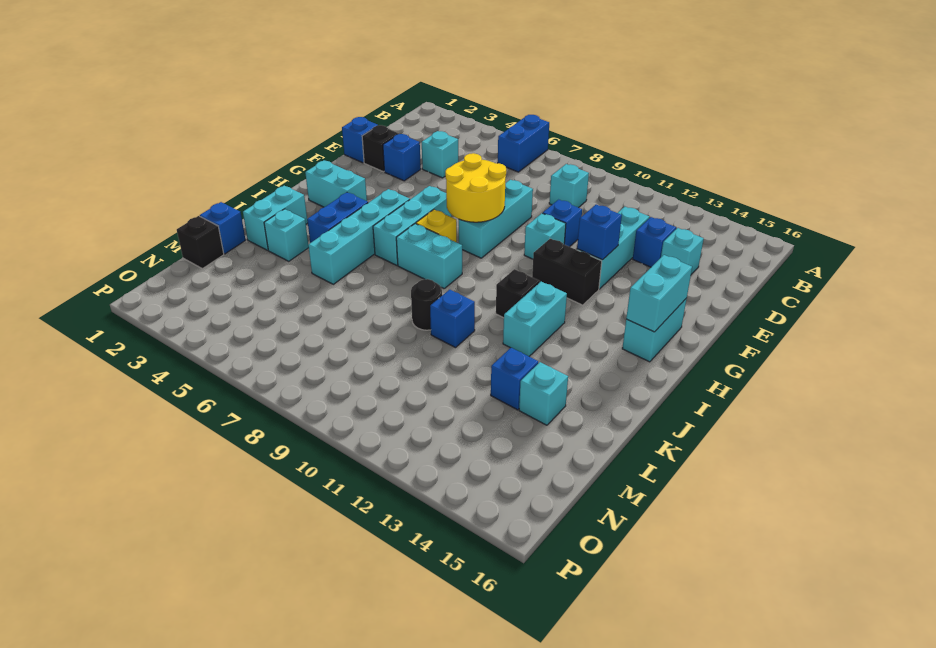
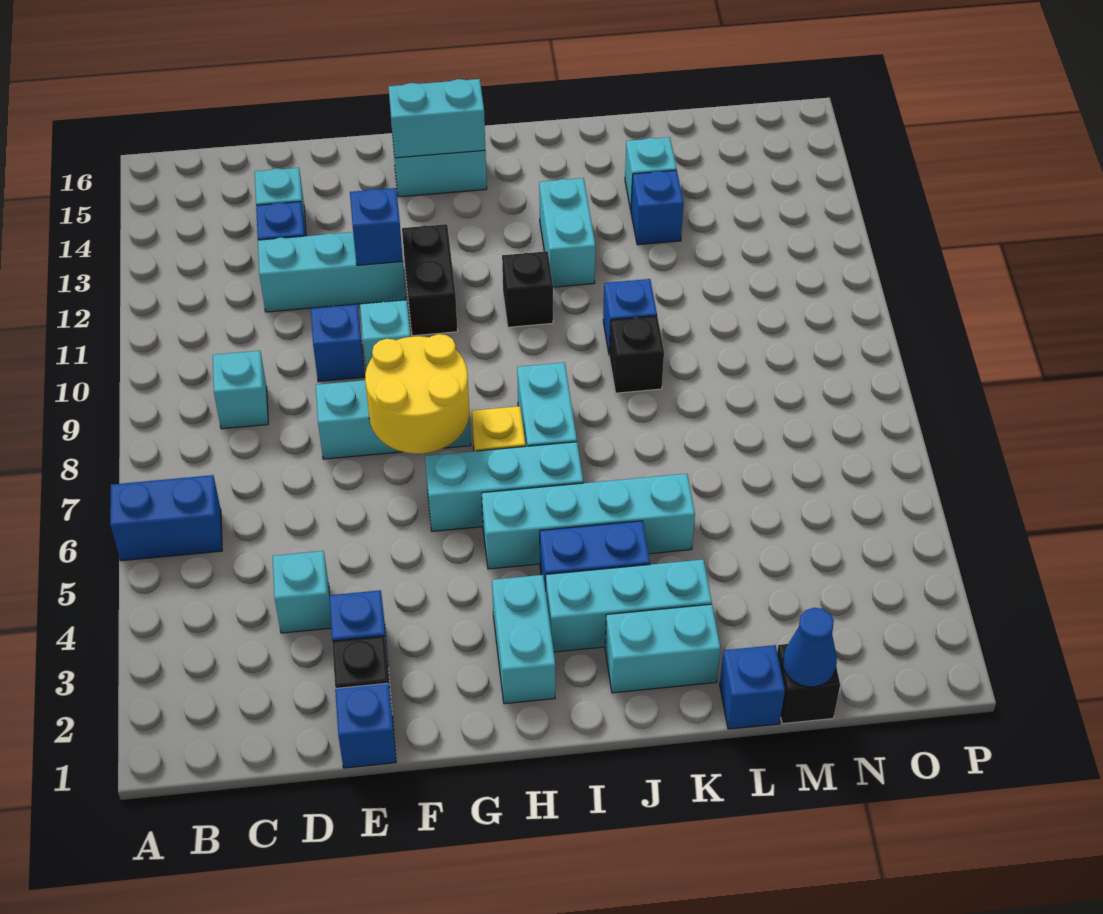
cyan 1x2 brick [503,282,567,356] -> cyan 1x2 brick turned to [539,178,595,287]
cyan 1x1 brick [264,209,309,261] -> cyan 1x3 brick [546,560,712,652]
black 1x1 round brick [411,279,442,330] -> black 1x1 brick [609,316,664,393]
none -> blue 1x1 cone [783,608,837,687]

